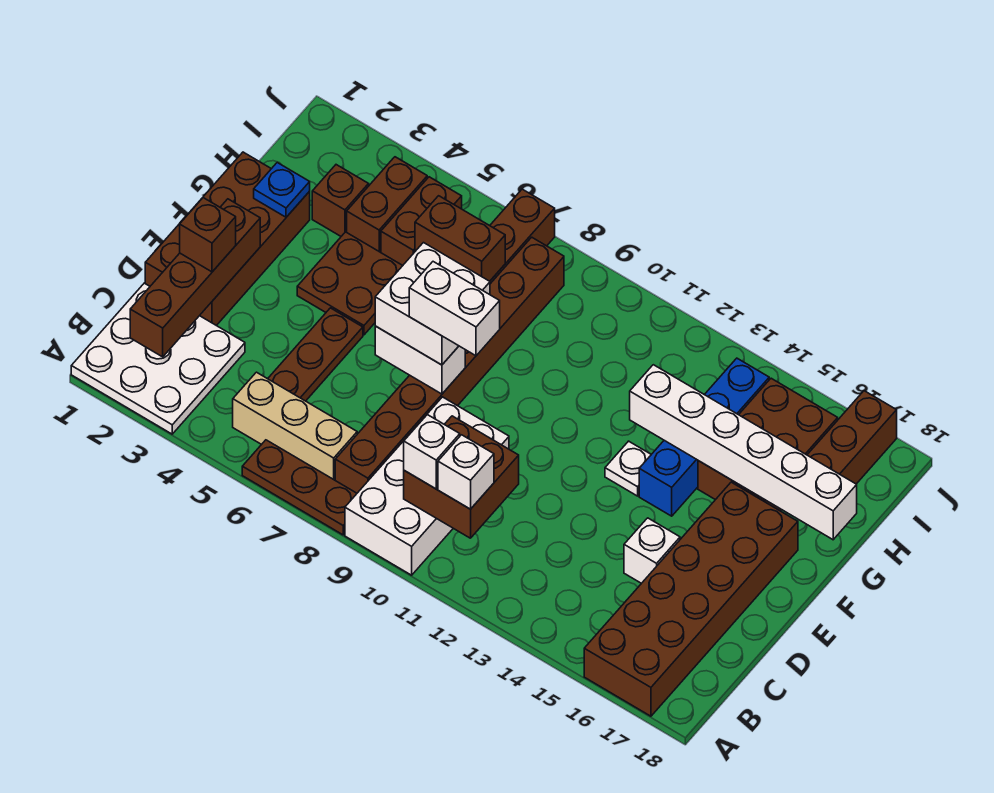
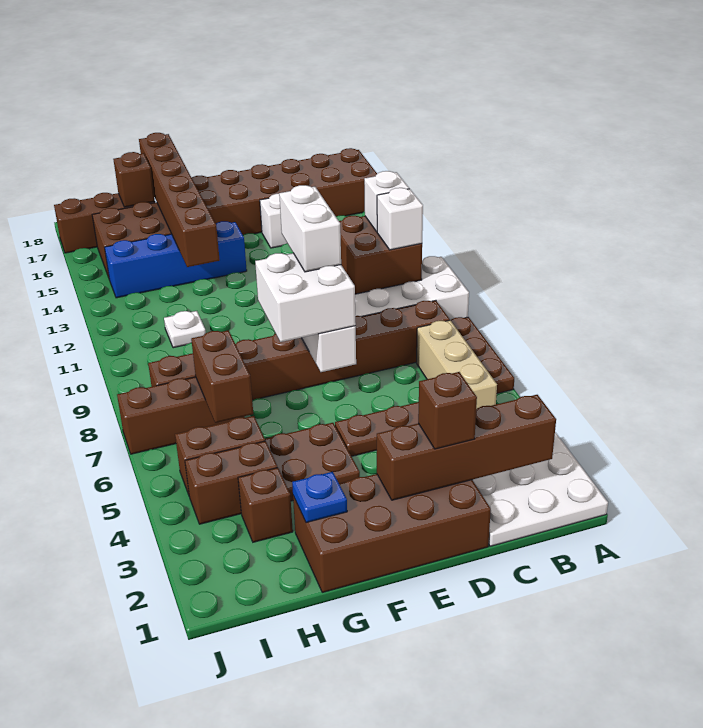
white 1x1 plate [605,441,651,496] -> white 1x1 plate moved to [164,311,206,348]
white 1x6 brick [630,365,857,540] -> brown 1x6 brick [139,133,220,267]
none -> brown 1x1 brick [113,152,155,207]

